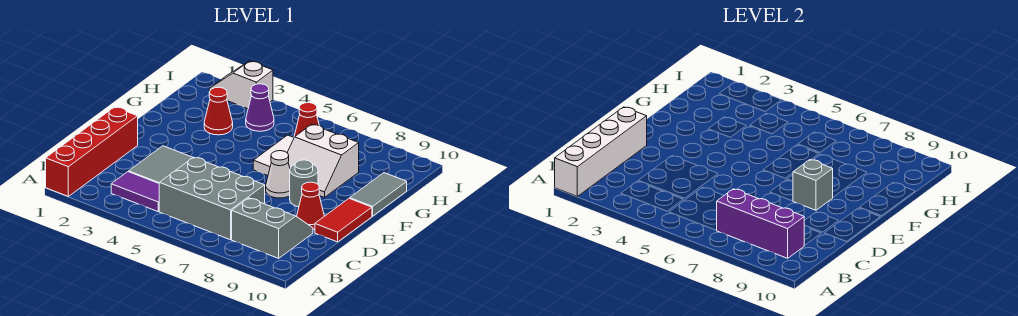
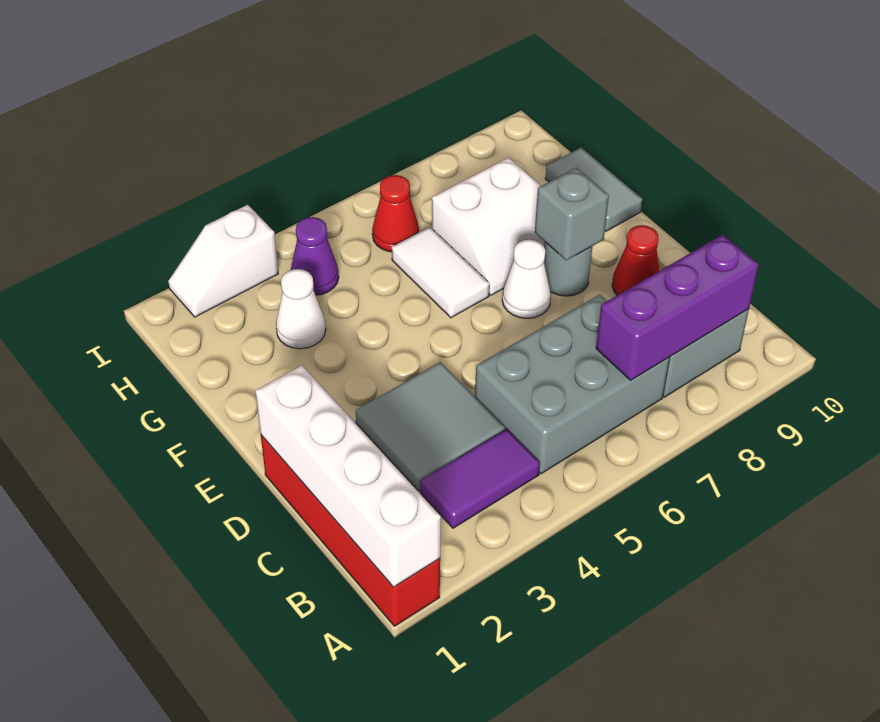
red 1x2 tile [315,198,372,242] -> none
red 1x1 cone [204,87,233,135] -> white 1x1 cone [276,269,326,349]

